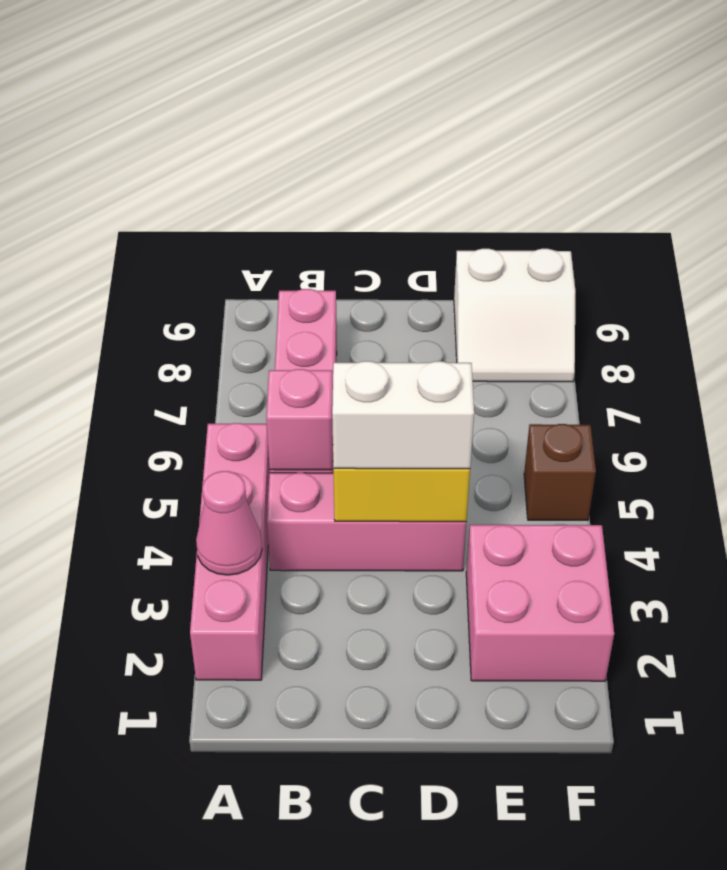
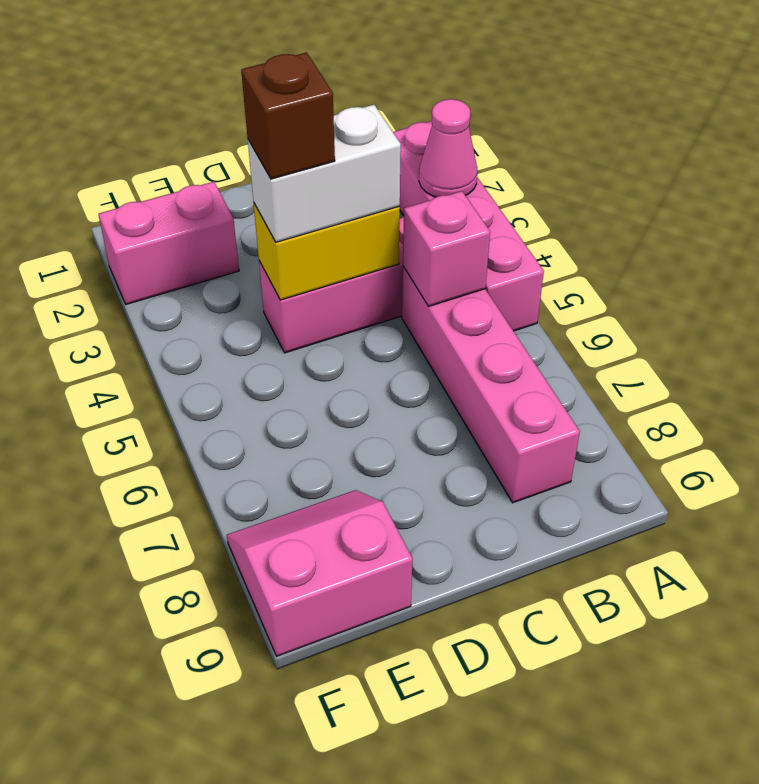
pink 2x2 brick [466,525,614,681] -> pink 1x2 brick [99,182,239,304]
white 2x2 slope [454,249,575,382] -> pink 2x2 slope [227,490,413,656]
brown 1x1 brick [524,424,596,520] -> brown 1x1 brick moved to [241,52,335,179]

